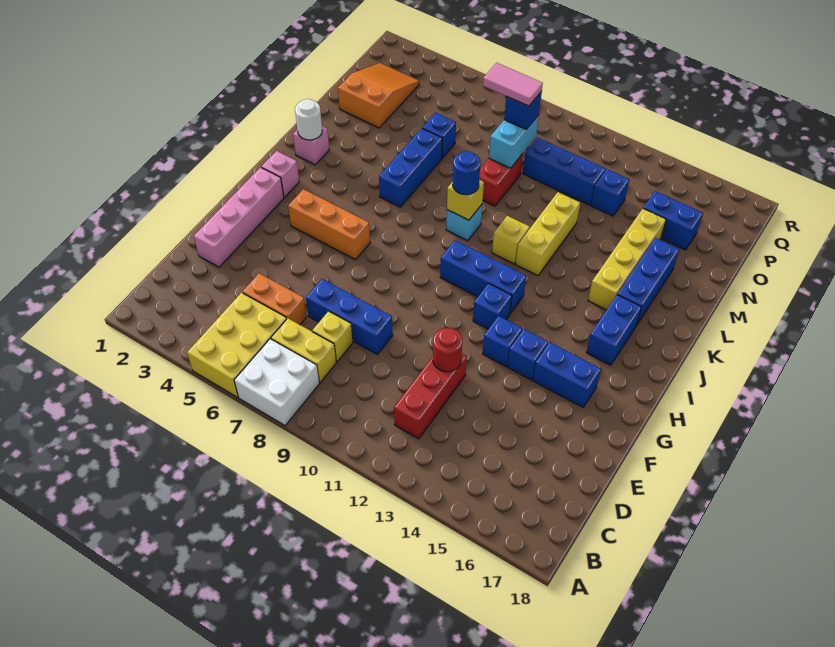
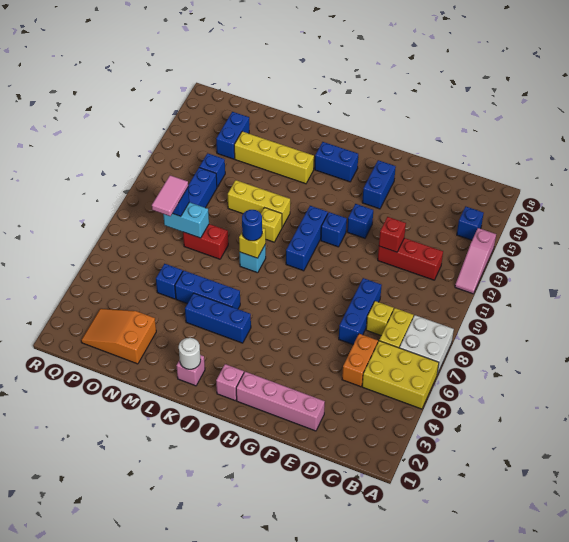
none -> pink 1x3 slope [455,228,496,294]
red 1x1 round brick [433,328,462,372] -> red 1x1 brick [379,217,406,252]
blue 1x1 brick [508,329,548,380] -> blue 1x1 brick moved to [457,206,484,240]
orange 1x3 brick [288,189,370,260] -> none
blue 1x3 brick [617,238,679,324] -> blue 1x3 brick moved to [185,293,251,343]

